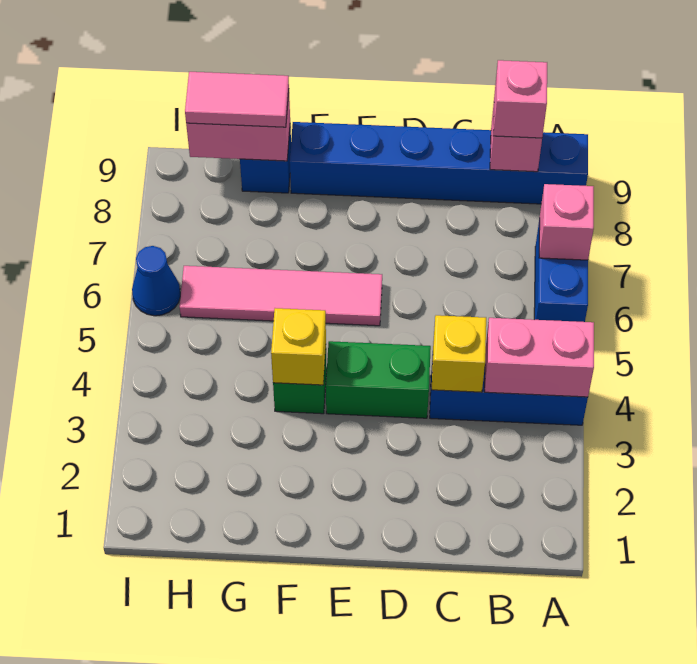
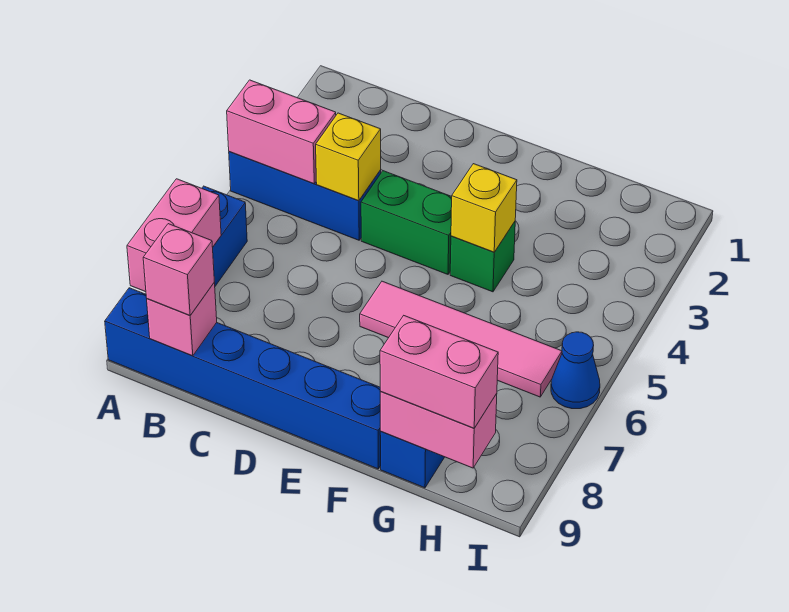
pink 1x1 brick [539,184,594,260] -> pink 1x2 brick [127,179,221,292]
pink 1x2 tile [185,72,289,127] -> pink 1x2 brick [380,316,498,428]

